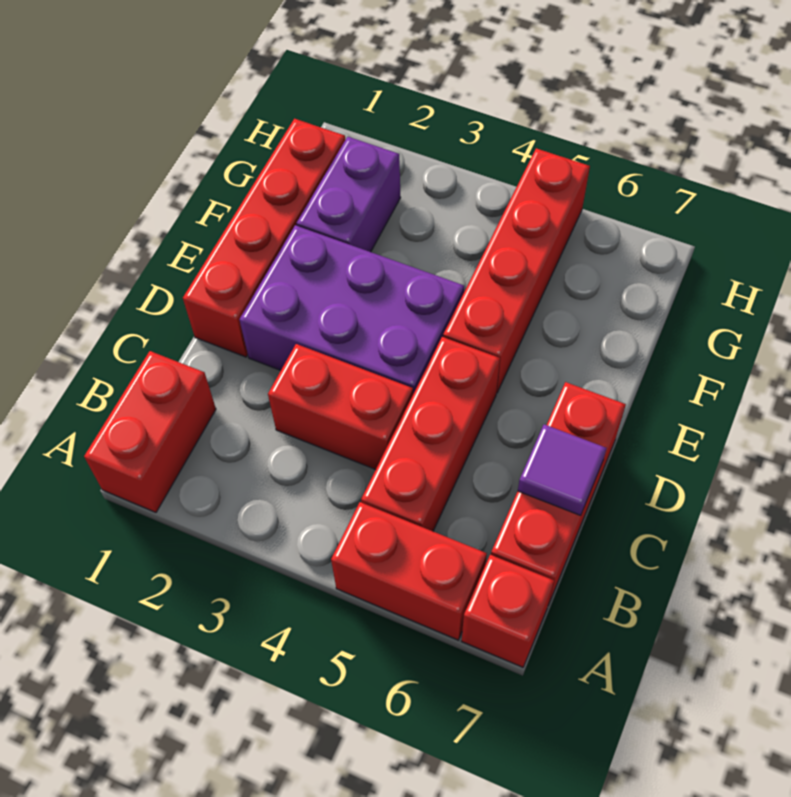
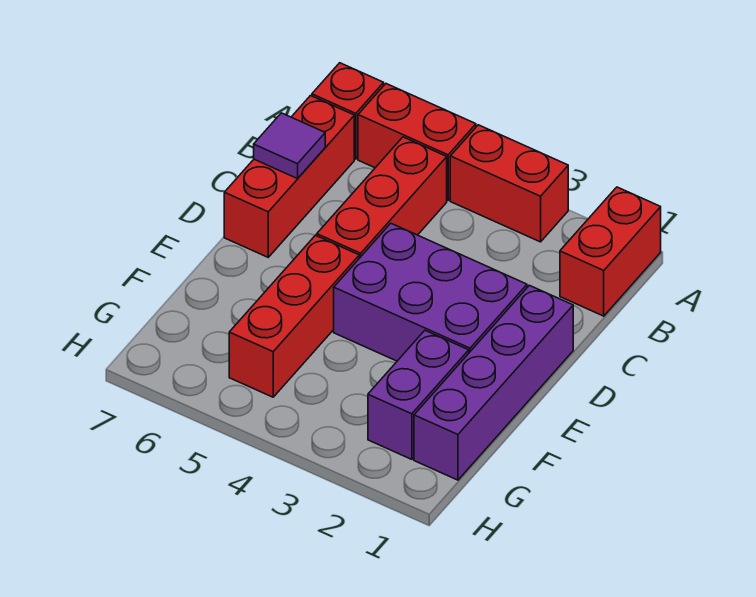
red 1x2 brick [268,344,413,470] -> red 1x2 brick moved to [450,125,568,242]
red 1x4 brick [183,119,345,357] -> purple 1x4 brick [414,285,573,480]
red 1x4 brick [443,148,590,393] -> red 1x3 brick [229,235,359,397]

